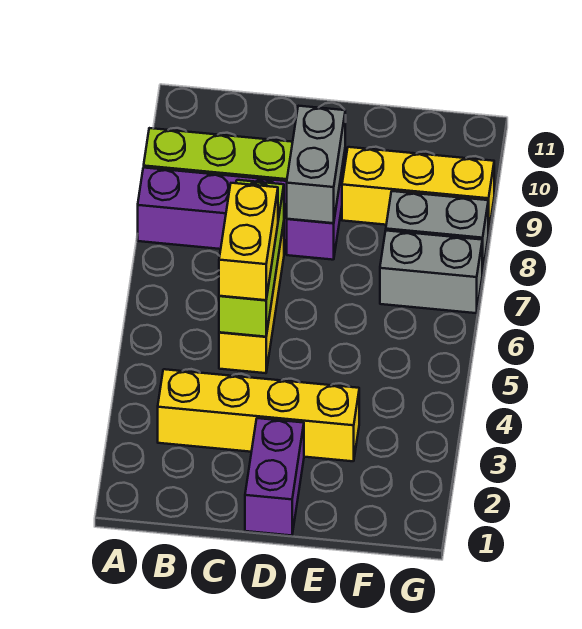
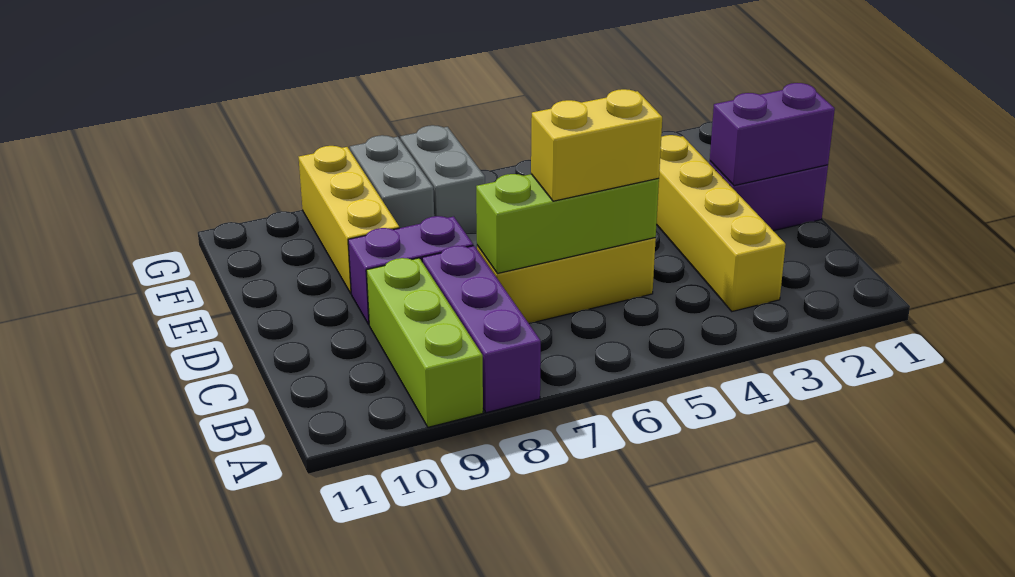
none -> purple 1x2 brick [710,83,835,186]
grey 1x2 brick [287,106,345,223] -> none

